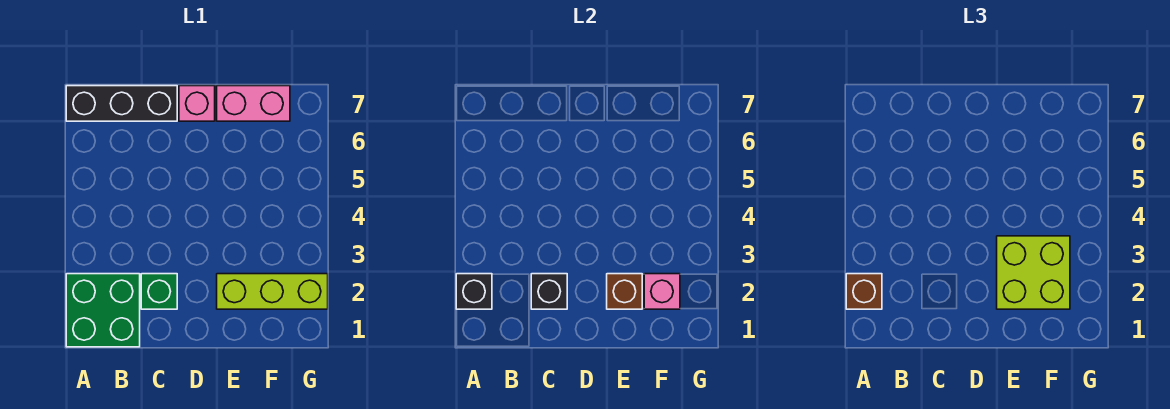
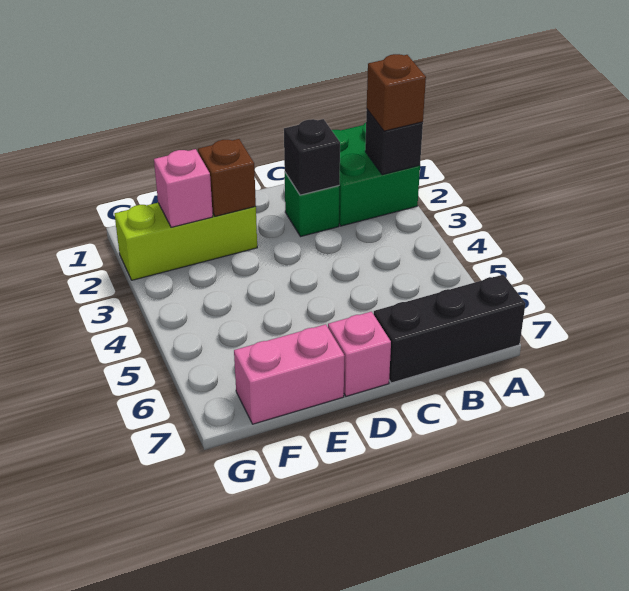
lime 2x2 brick [997,236,1070,309] -> none

